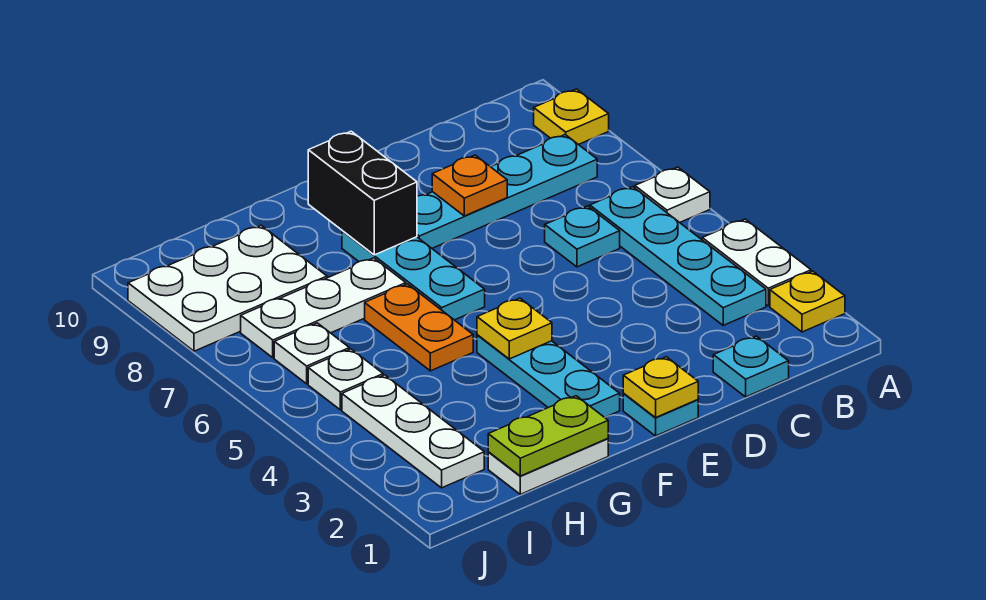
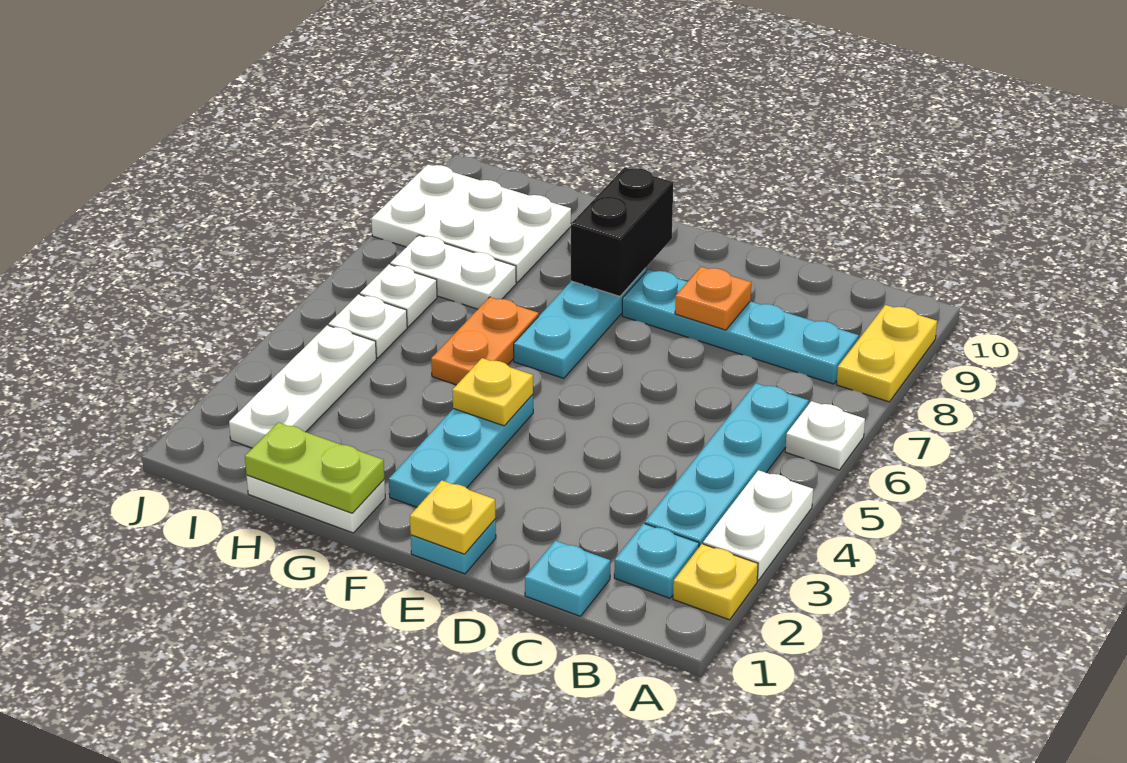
yellow 1x1 plate [534,89,609,145] -> yellow 1x2 plate [837,305,937,402]
cyan 1x1 plate [545,206,620,267] -> cyan 1x1 plate moved to [614,523,699,598]
white 1x3 plate [241,258,406,358] -> white 1x2 plate [390,235,516,309]

